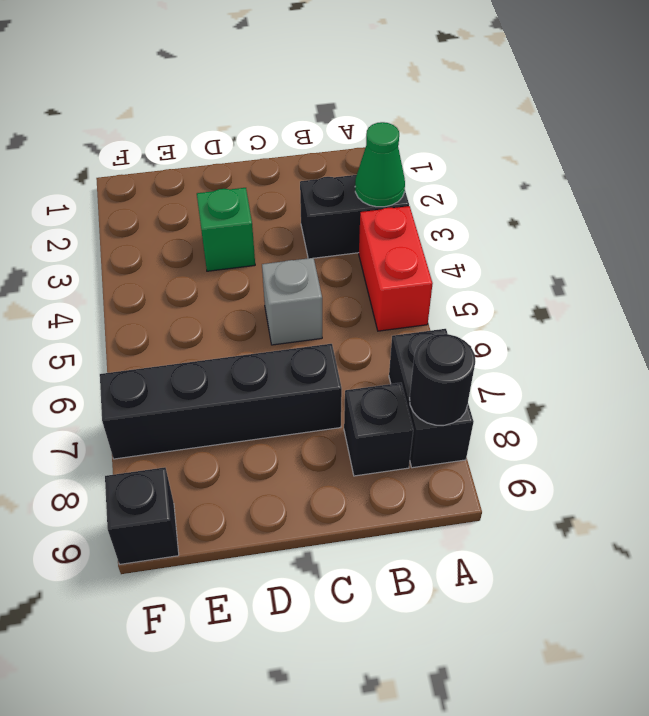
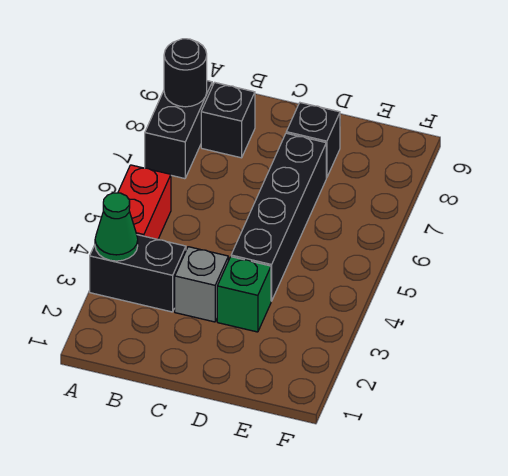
grey 1x1 brick [262,258,322,345] -> grey 1x1 brick moved to [175,247,228,322]
black 1x4 brick [100,344,342,459] -> black 1x4 brick turned to [231,133,326,301]
black 1x1 brick [105,467,179,564] -> black 1x1 brick moved to [286,103,340,178]

